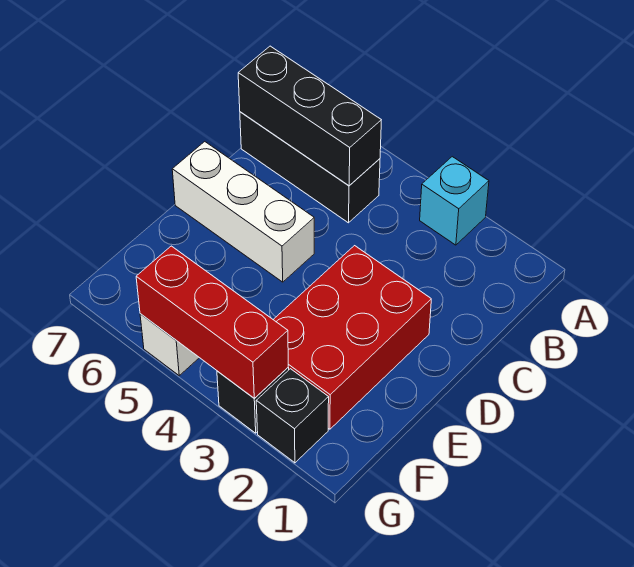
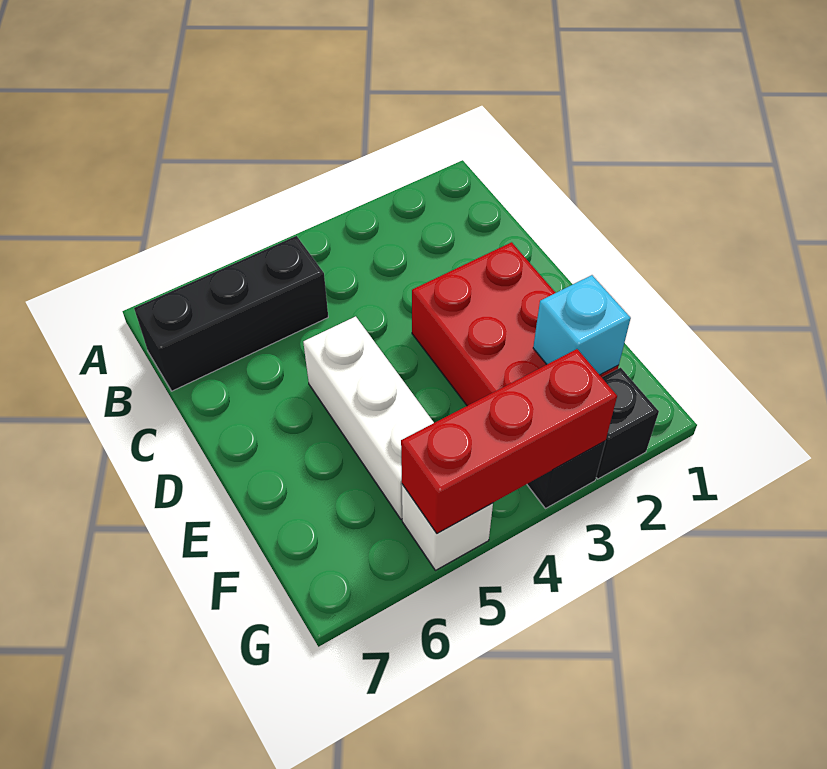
cyan 1x1 brick [420,157,489,245] -> cyan 1x1 brick moved to [533,275,631,375]
black 1x3 brick [238,46,381,186] -> none
white 1x3 brick [172,142,314,282] -> white 1x3 brick turned to [303,316,434,519]

